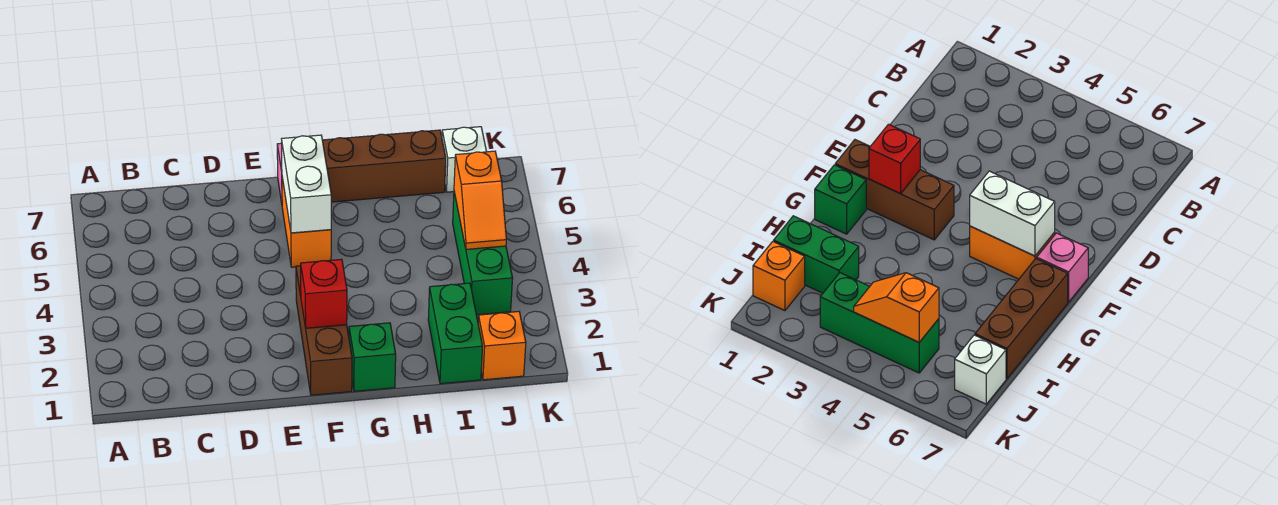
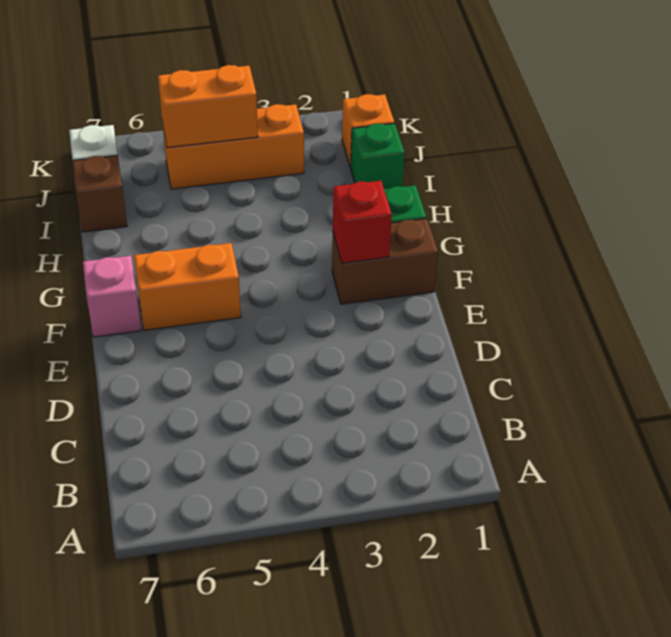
brown 1x3 brick [296,266,352,395] -> brown 1x2 brick [332,218,438,304]
white 1x2 brick [282,135,331,233] -> none
brown 1x3 brick [322,130,446,202] -> brown 1x1 brick [72,155,127,232]
green 1x2 brick [428,283,483,384] -> green 1x1 brick [351,123,405,189]
green 1x3 brick [453,192,513,315] -> orange 1x3 brick [162,104,304,189]
orange 1x2 slope [454,151,506,249] -> orange 1x2 brick [158,65,258,148]

